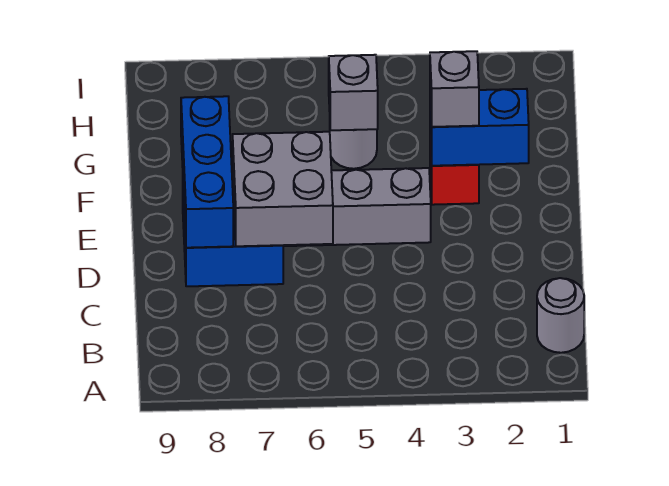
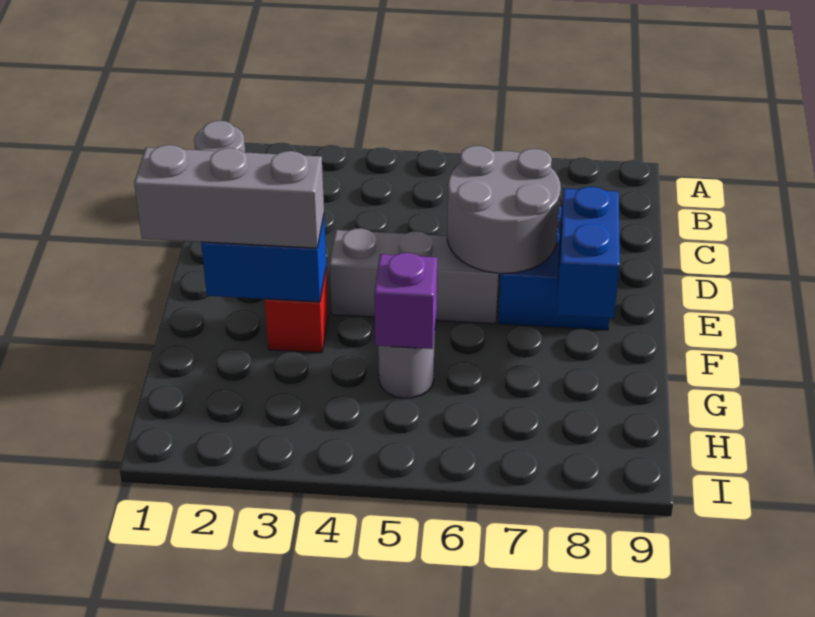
grey 2x2 brick [233,132,333,246] -> grey 2x2 round brick [447,146,561,273]
blue 1x3 brick [181,96,233,248] -> blue 1x2 brick [557,187,620,318]
grey 1x1 brick [430,51,479,127] -> grey 1x3 brick [134,145,324,248]
grey 1x1 brick [329,55,378,130] -> purple 1x1 brick [374,253,437,349]

